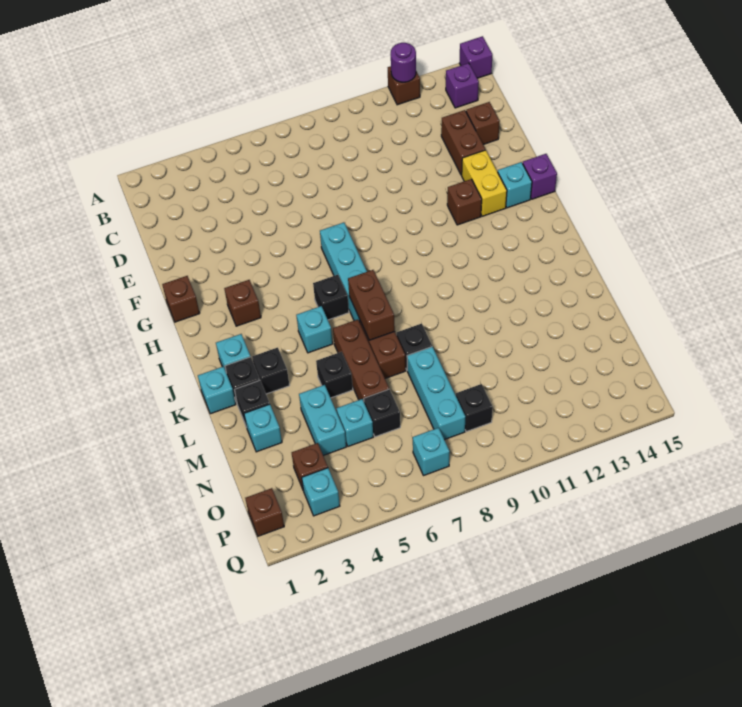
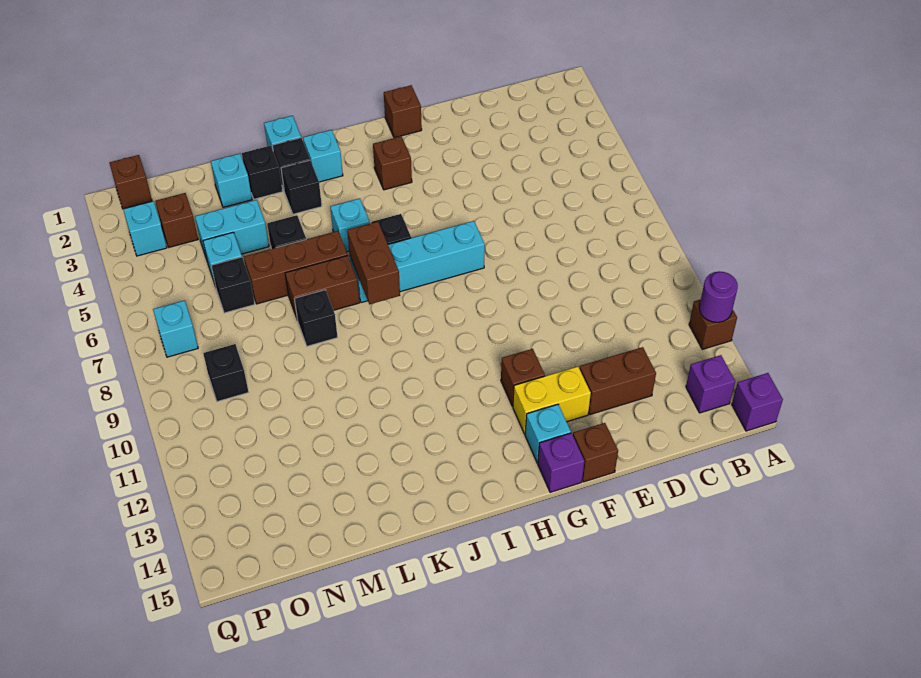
brown 1x1 brick [466,102,500,145] -> brown 1x1 brick moved to [573,423,618,482]
brown 1x2 brick [348,270,395,340] -> brown 1x2 brick turned to [347,222,400,304]
cyan 1x3 brick [407,346,465,440] -> none

